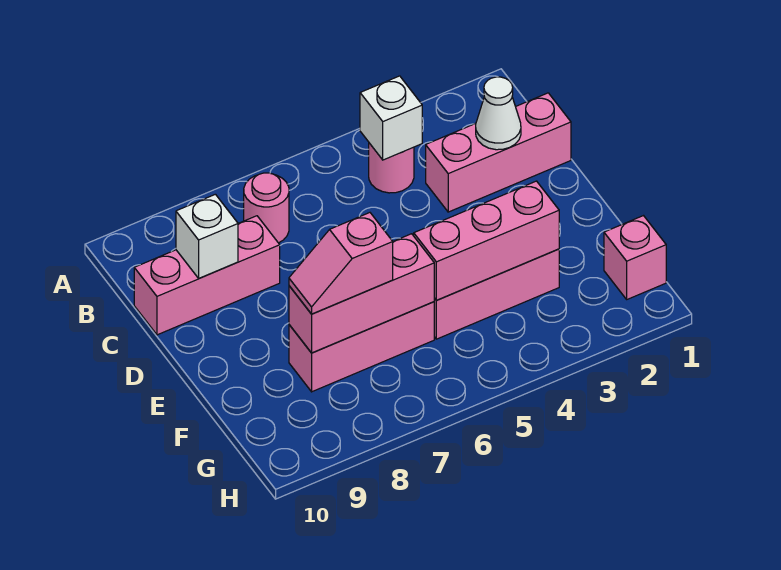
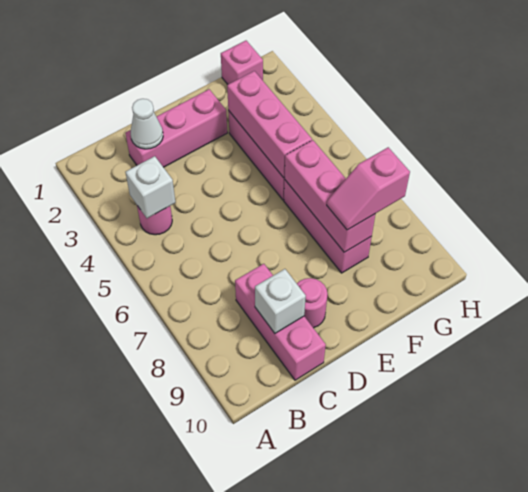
pink 1x1 round brick [244,173,289,243] -> pink 1x1 round brick moved to [297,278,328,328]
pink 1x3 brick [426,93,571,212] -> pink 1x3 brick turned to [125,89,227,167]
pink 1x2 slope [289,213,393,314] -> pink 1x2 slope turned to [327,147,410,230]

